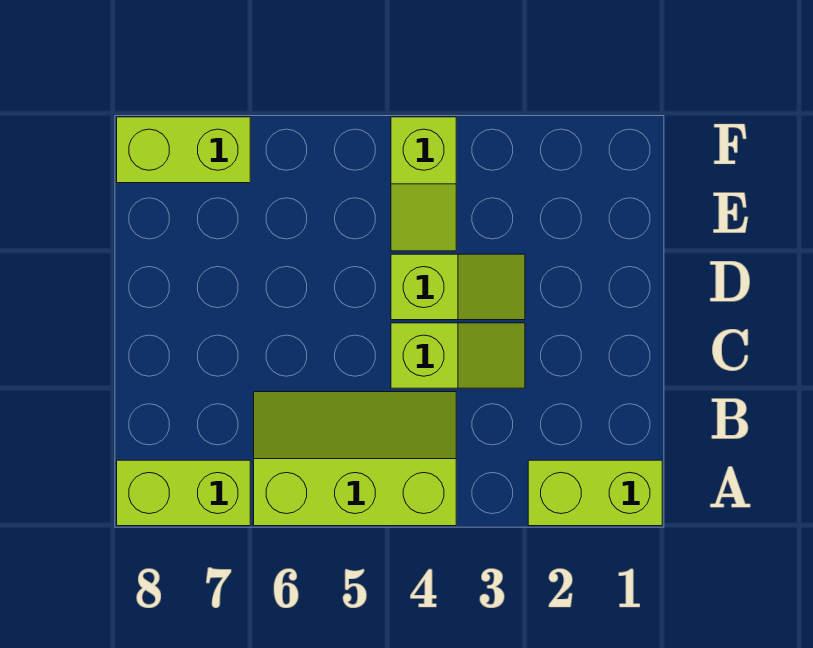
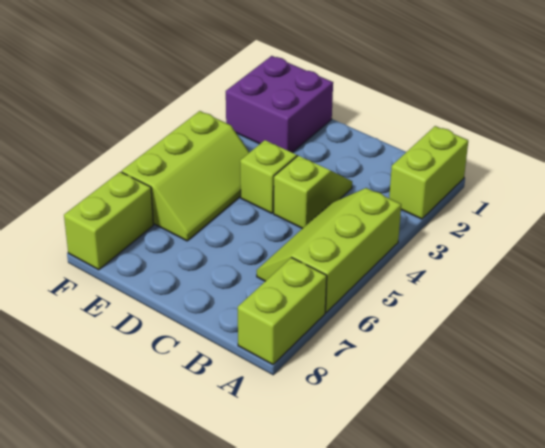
none -> purple 2x2 brick [226,56,333,152]
lime 1x2 slope [391,117,456,251] -> lime 2x3 slope [122,111,250,241]

